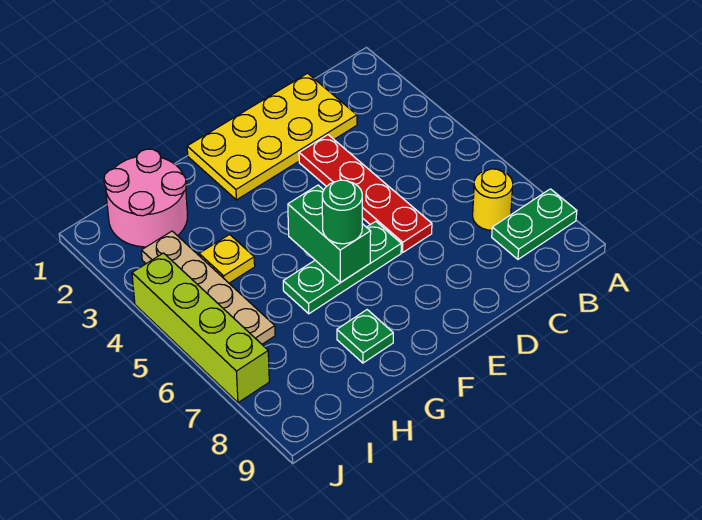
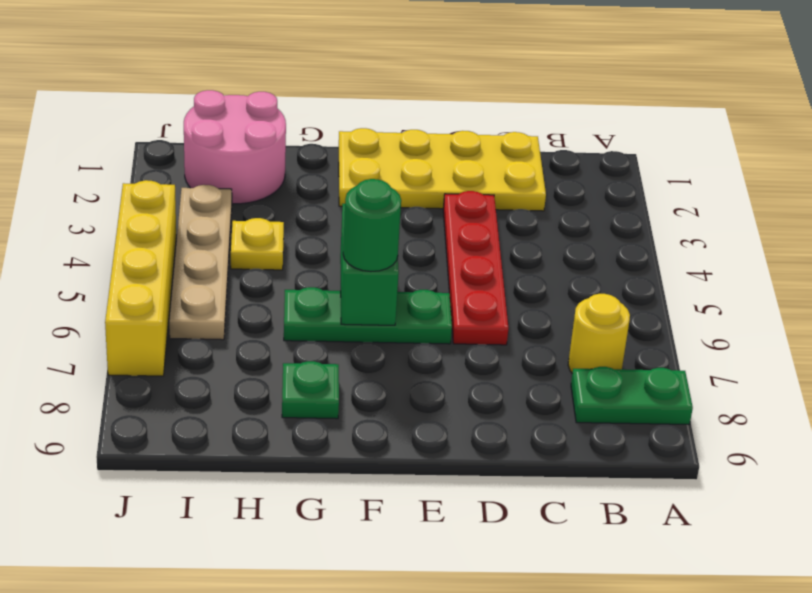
lime 1x4 brick [132,253,269,403] -> yellow 1x4 brick [105,180,176,376]

